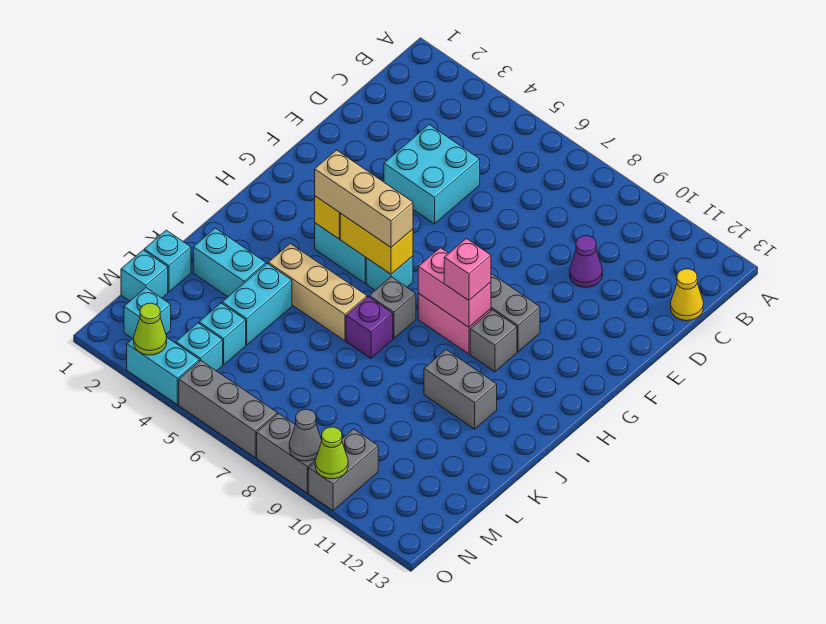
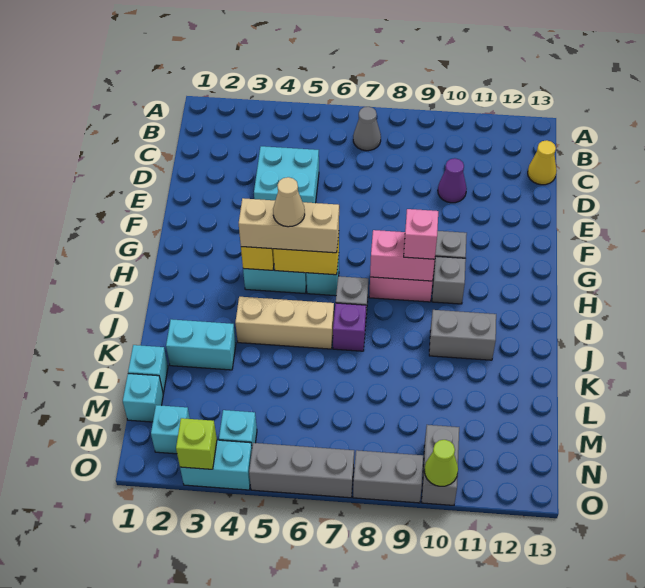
none -> tan 1x1 cone [273,177,305,227]
cyan 1x2 brick [222,263,292,345] -> none
cyan 1x1 brick [199,303,246,365] -> none
lime 1x1 cone [134,303,167,355] -> lime 1x1 brick [176,418,217,469]
grey 1x1 cone [289,409,322,461] -> grey 1x1 cone moved to [353,107,381,151]

